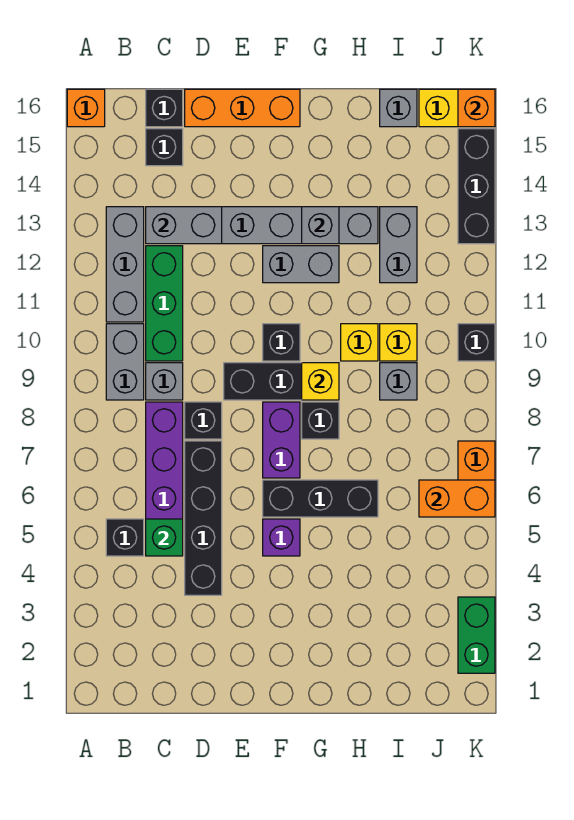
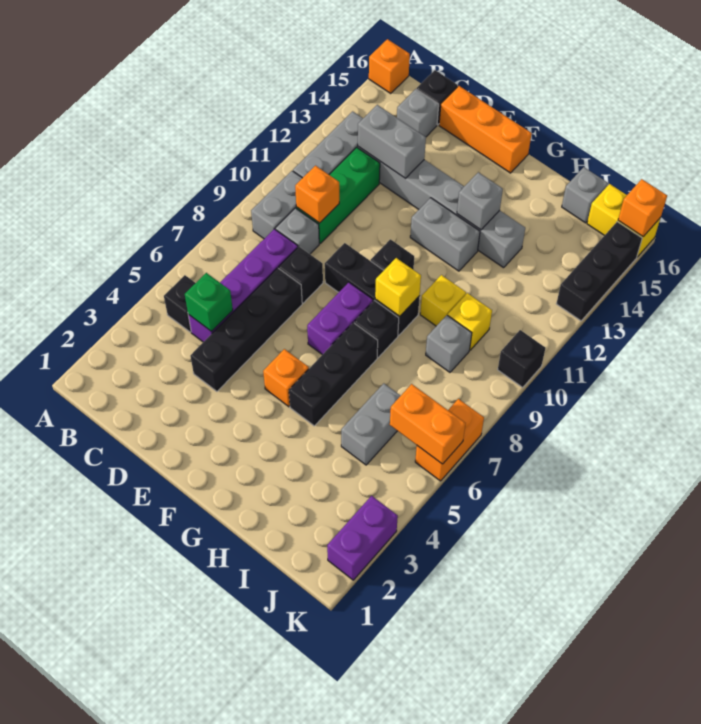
none -> orange 1x1 brick [295,166,339,223]
black 1x1 brick [146,129,183,166] -> grey 1x1 brick [397,89,439,137]
purple 1x1 brick [263,519,300,556] -> orange 1x1 brick [263,349,309,407]
black 1x3 brick [263,480,378,517] -> black 1x3 brick turned to [289,323,378,426]
grey 1x2 brick [380,207,417,283] -> grey 1x2 brick moved to [341,383,401,465]
green 1x2 brick [458,597,495,673] -> purple 1x2 brick [327,496,398,580]

